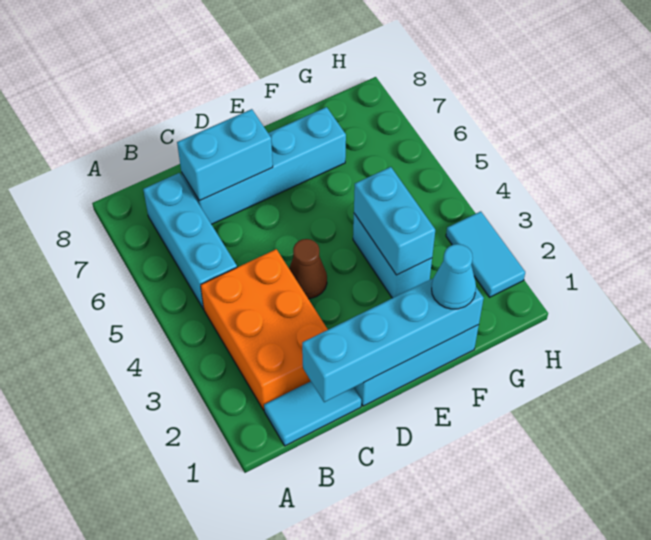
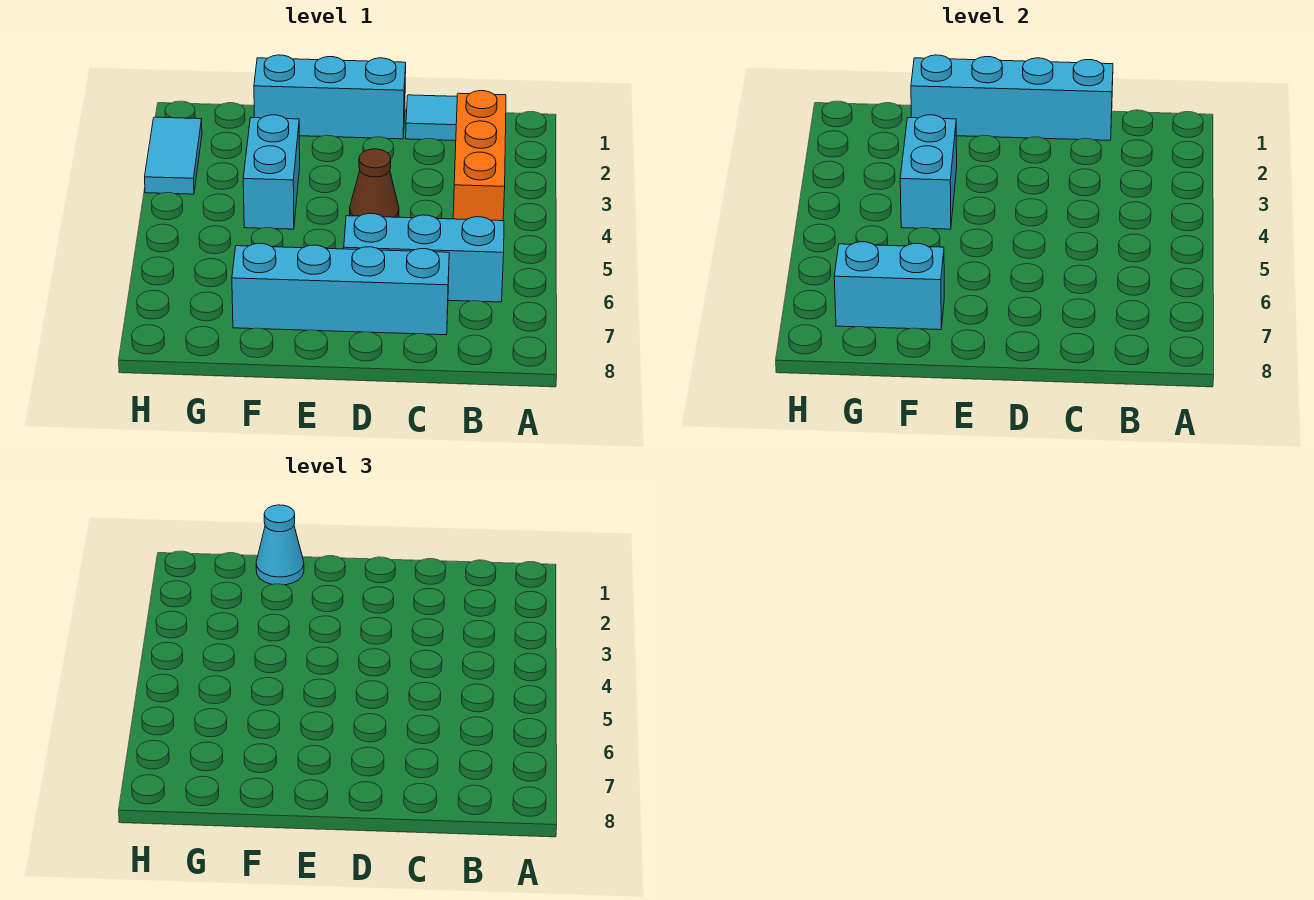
orange 2x3 brick [201,249,328,410] -> orange 1x3 brick [453,91,506,221]
cyan 1x3 brick [143,173,237,309] -> cyan 1x3 brick turned to [344,213,504,302]
cyan 1x2 brick [177,109,273,201] -> cyan 1x2 brick moved to [834,242,944,330]

